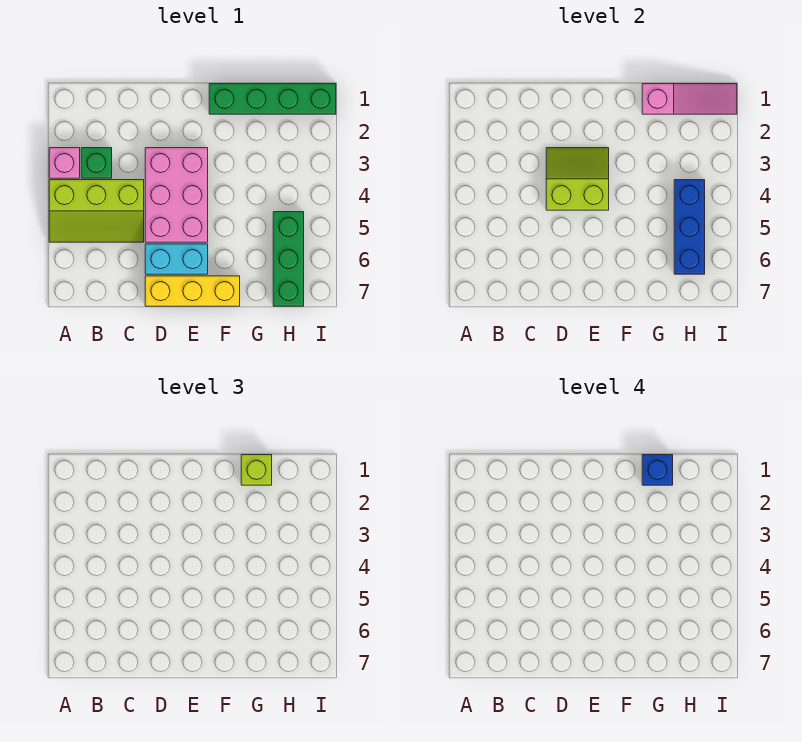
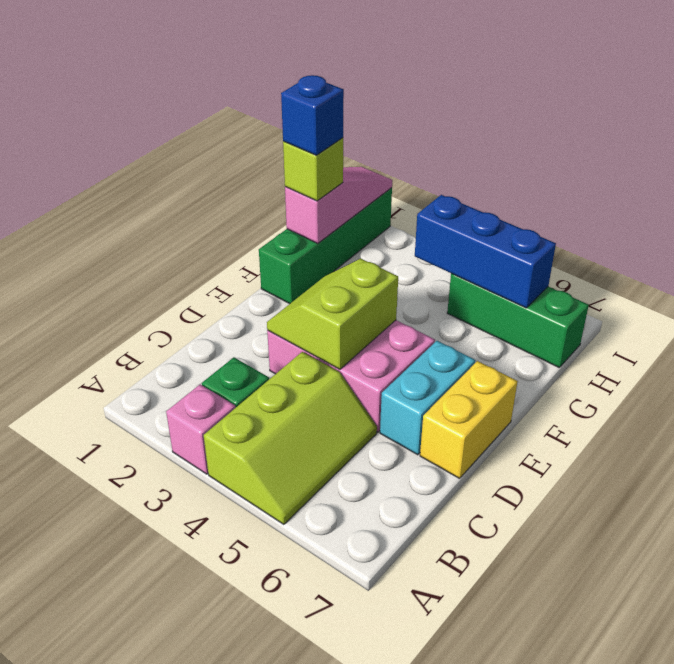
yellow 1x3 brick [145,276,240,306] -> yellow 1x2 brick [420,361,518,478]

